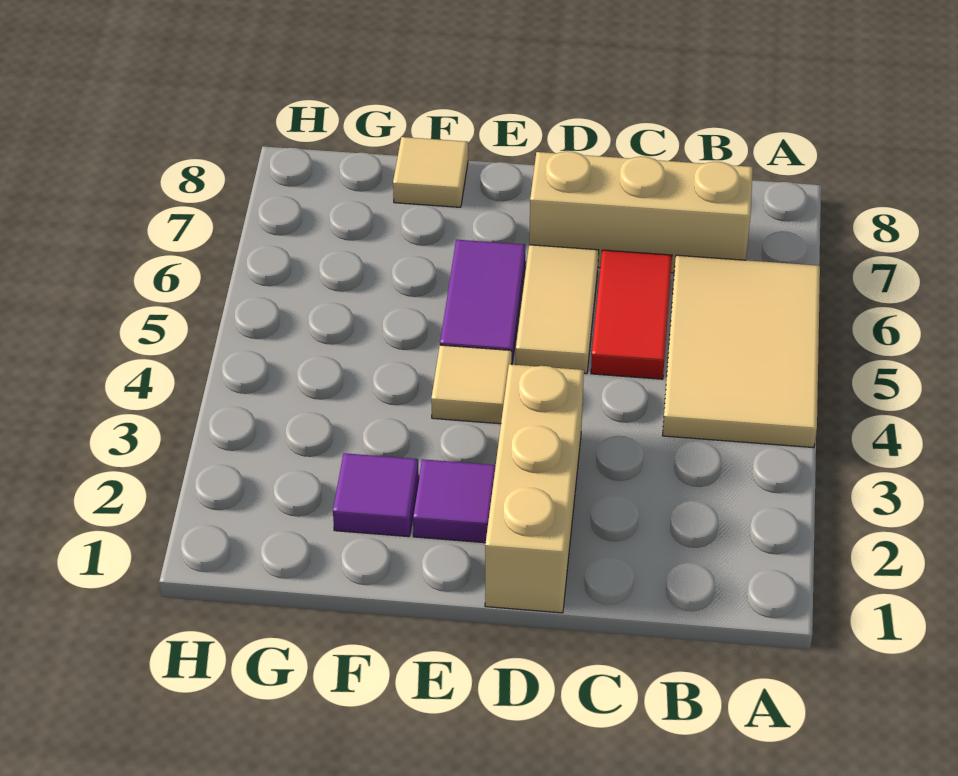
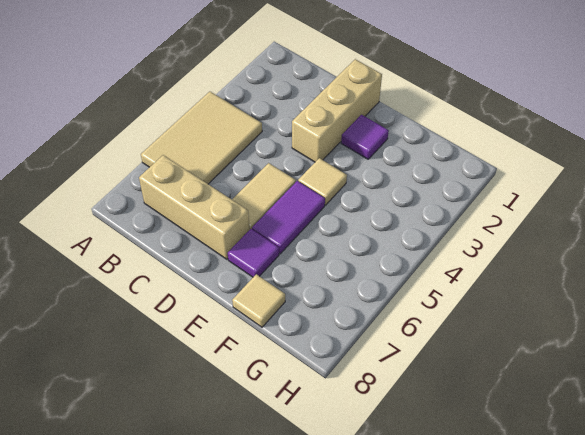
red 1x2 tile [591,250,672,379] -> none
purple 1x1 tile [333,453,419,537] -> purple 1x1 tile moved to [228,229,279,277]

